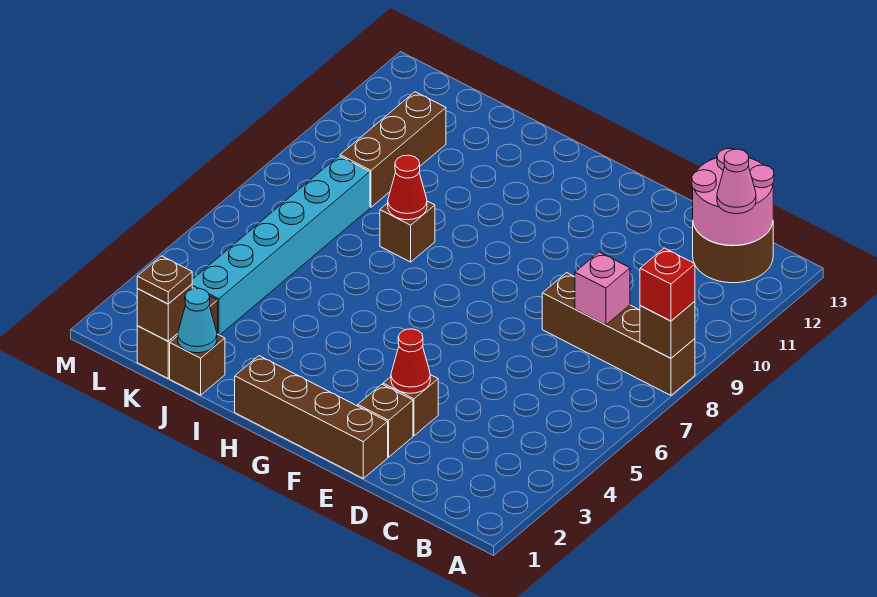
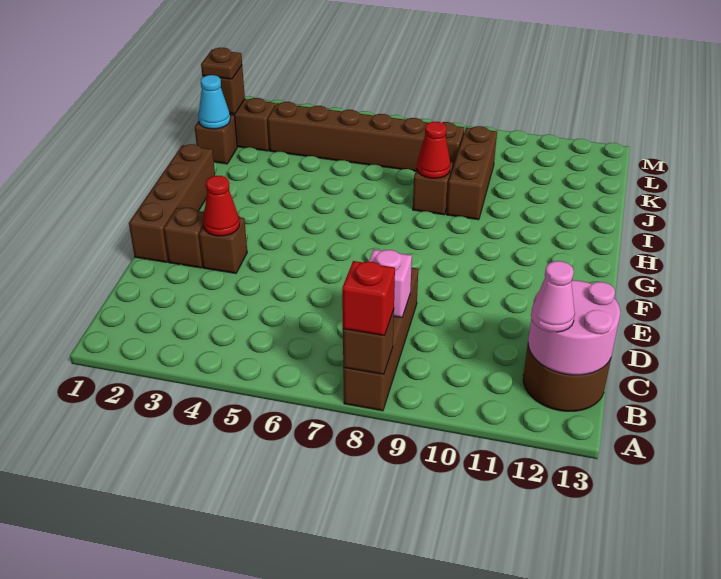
cyan 1x6 brick [192,156,370,335] -> brown 1x6 brick [268,102,464,171]
brown 1x3 brick [340,92,446,207] -> brown 1x3 brick turned to [446,126,497,220]

